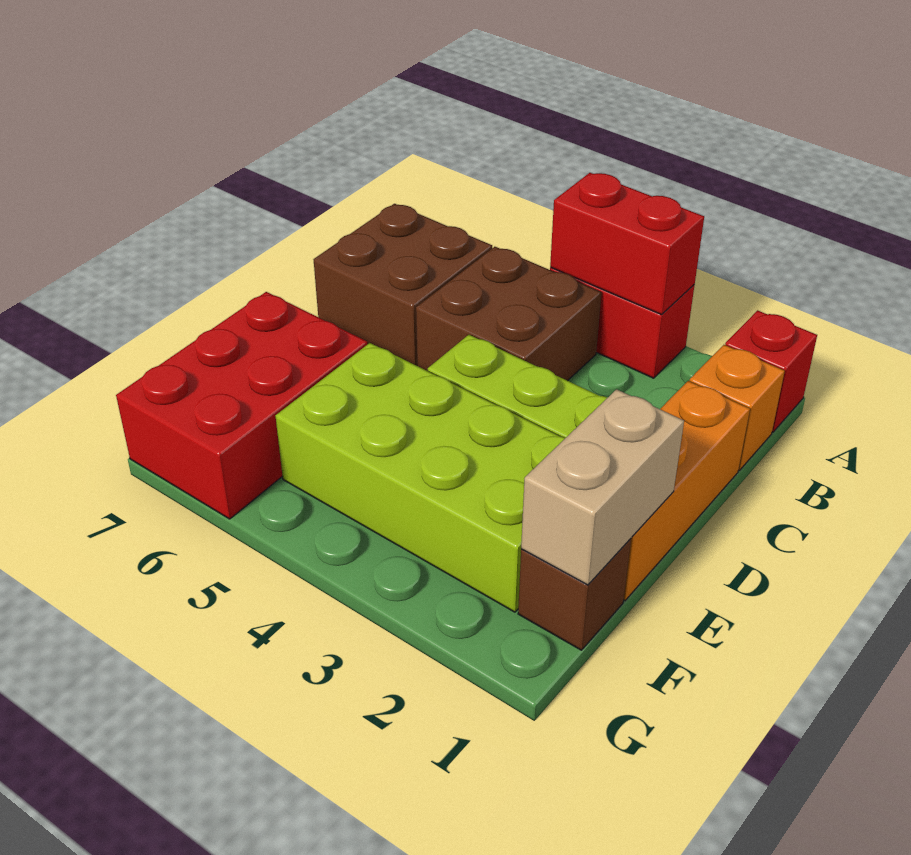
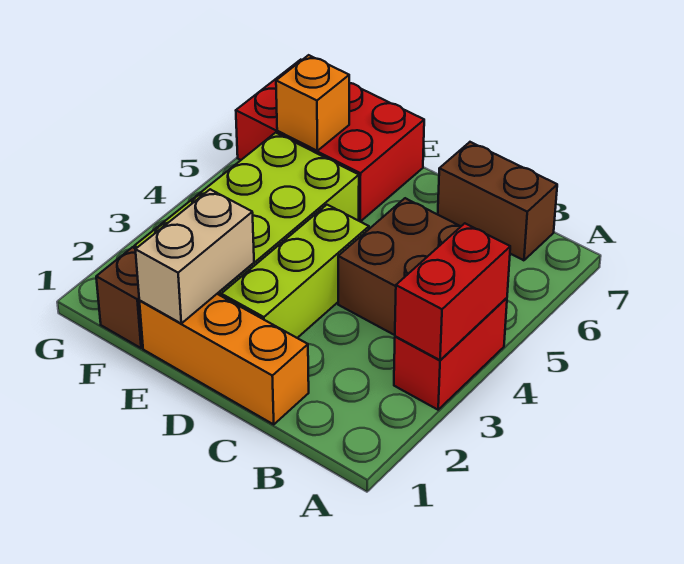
red 1x1 brick [725,310,817,432] -> none
orange 1x1 brick [690,345,785,470] -> orange 1x1 brick moved to [276,55,349,151]
brown 2x2 brick [314,204,492,366] -> brown 1x2 brick [438,142,557,260]
tan 1x2 brick [521,389,684,585] -> tan 1x2 brick turned to [135,189,254,323]

